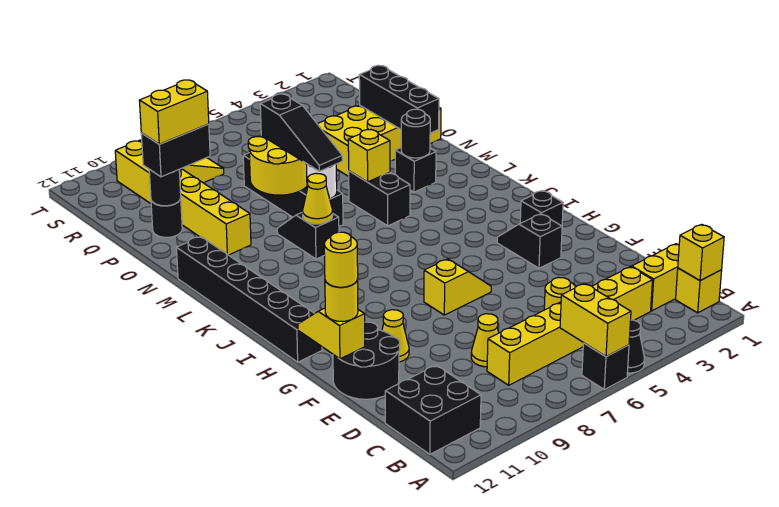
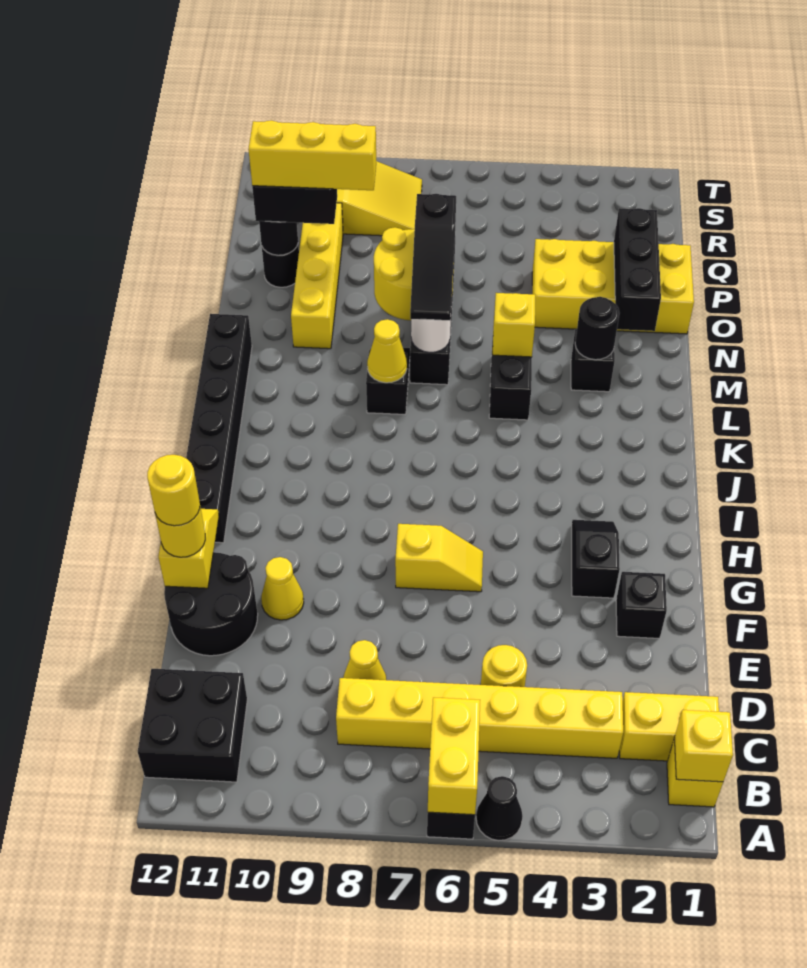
black 1x1 brick [520,191,563,226] -> black 1x1 brick moved to [616,572,667,638]
yellow 1x2 brick [139,80,209,144] -> yellow 1x3 brick [248,120,376,190]

